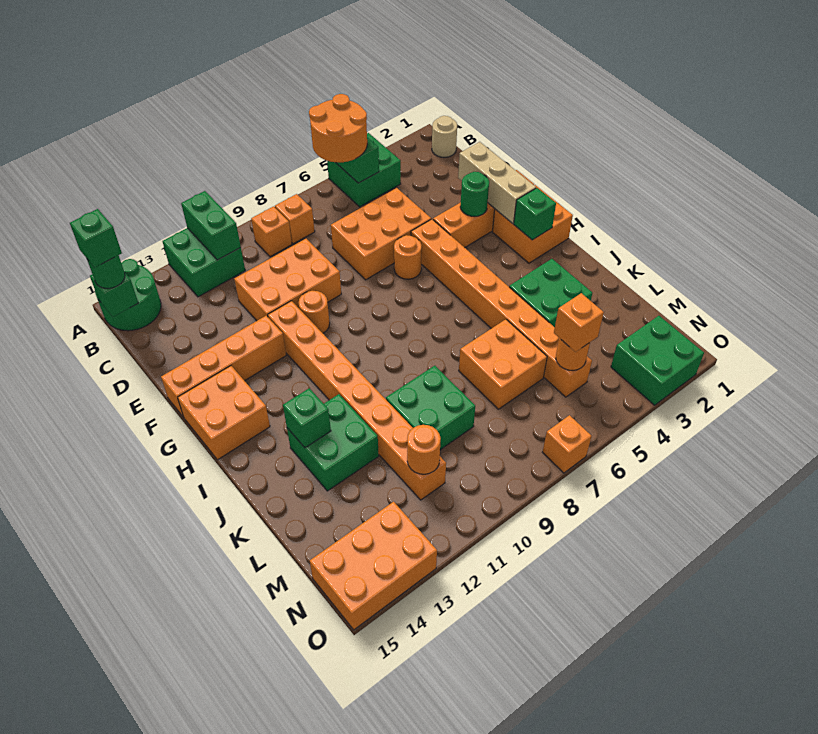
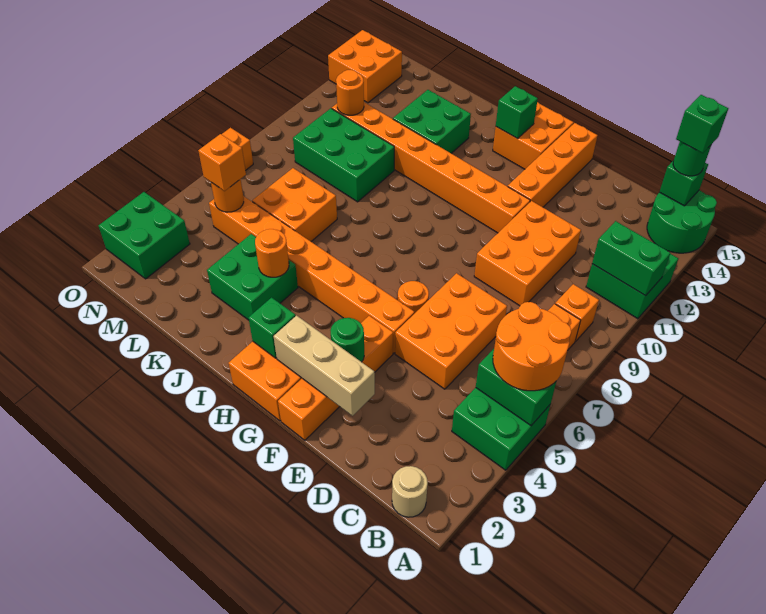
orange 1x1 round brick [298,291,330,333] -> orange 1x1 round brick moved to [255,229,289,277]
green 1x1 brick [283,388,331,448] -> green 1x1 brick moved to [496,86,538,139]
green 2x2 brick [386,366,475,450] -> green 2x3 brick [293,108,394,202]
orange 2x3 brick [310,502,437,630] -> orange 2x2 brick [328,30,402,103]

